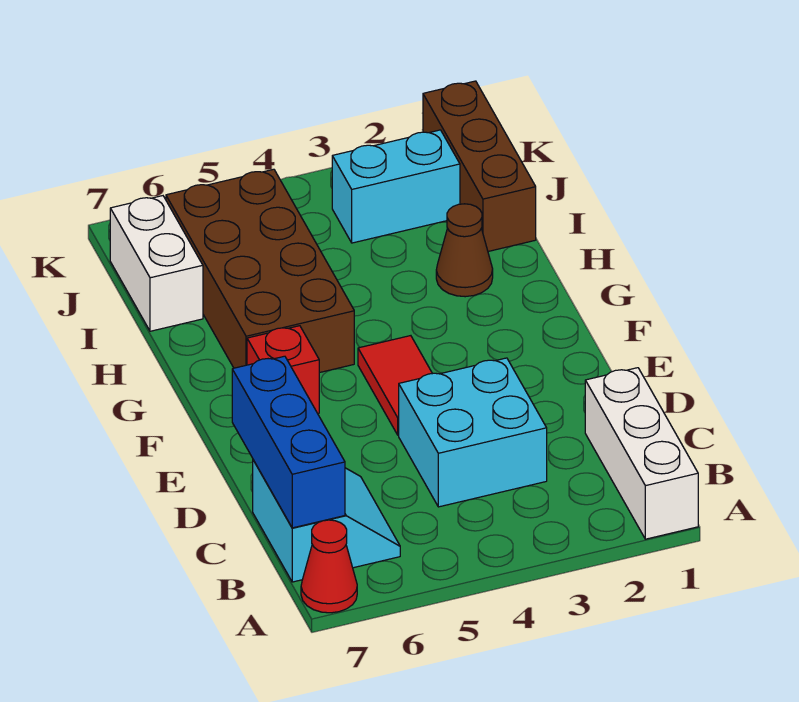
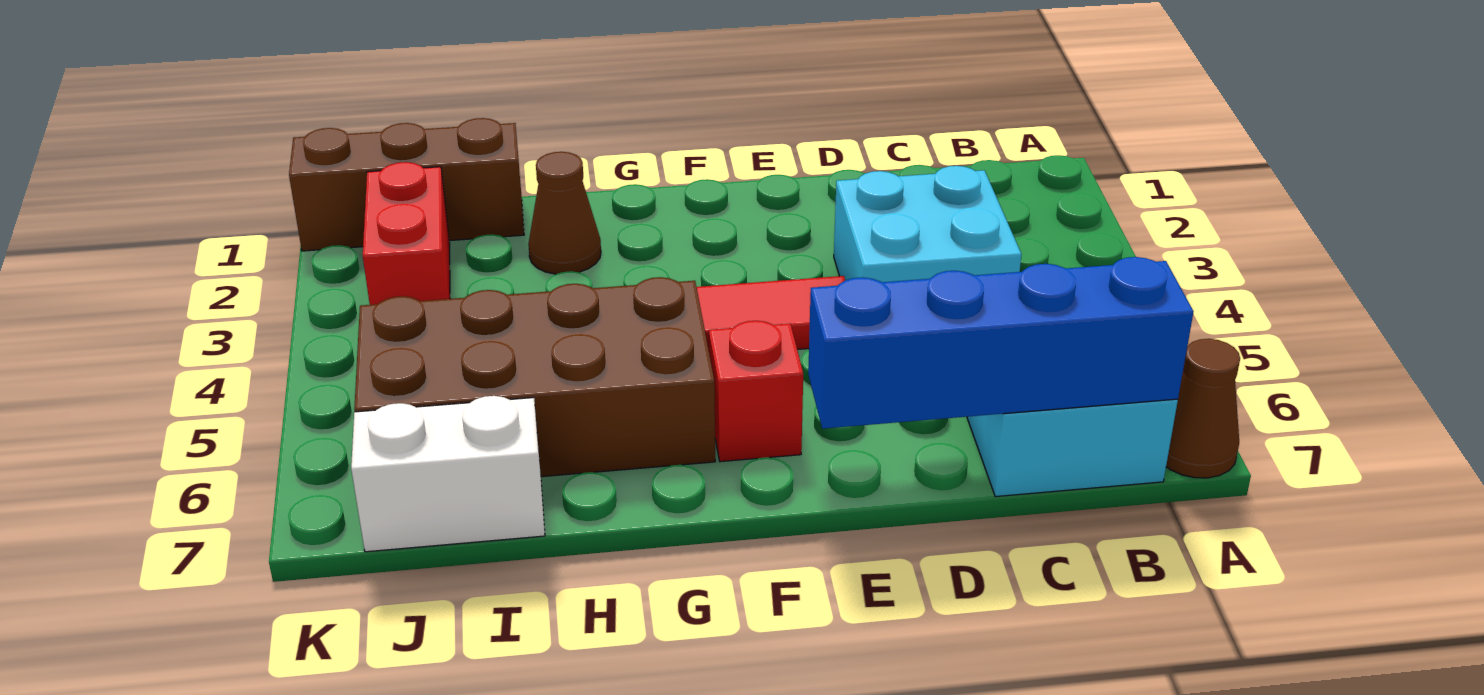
white 1x3 brick [585,368,698,539] -> none
red 1x1 cone [301,520,357,613] -> brown 1x1 cone [1166,339,1240,478]
blue 1x3 brick [232,356,345,528] -> blue 1x4 brick [808,257,1194,429]
cyan 1x2 brick [332,130,460,243] -> red 1x2 brick [363,162,450,305]

